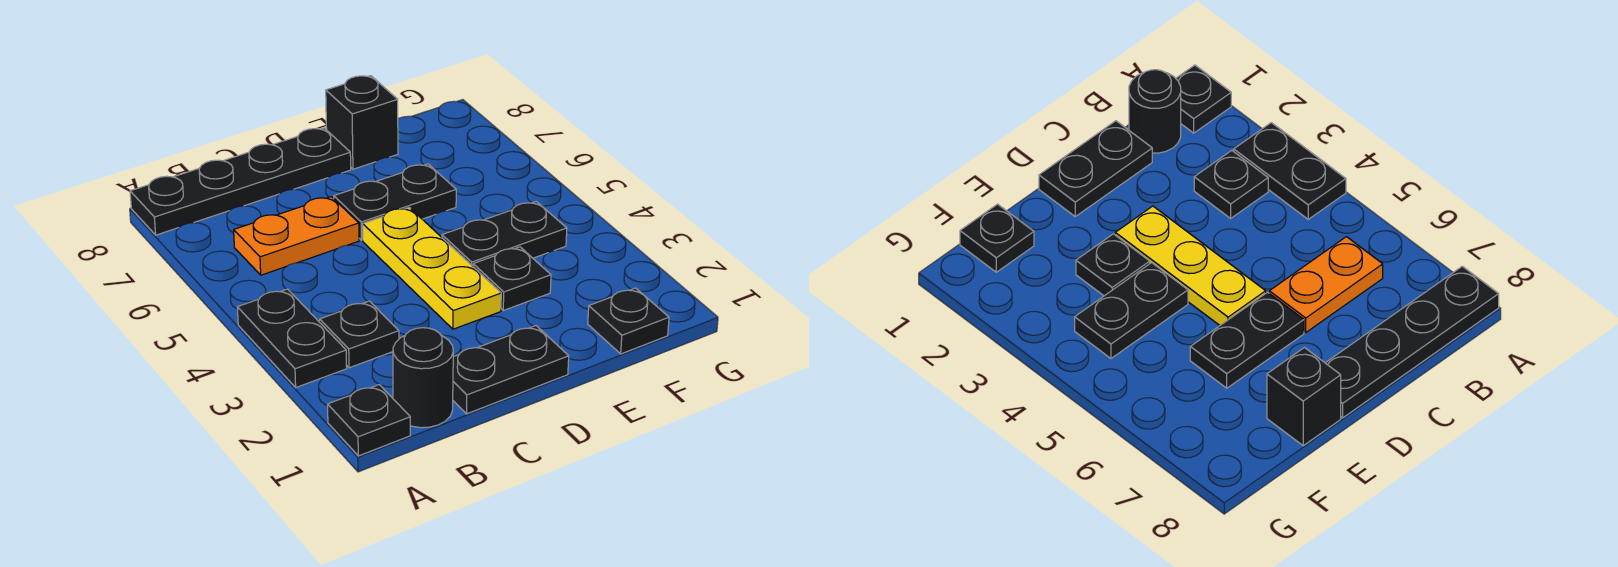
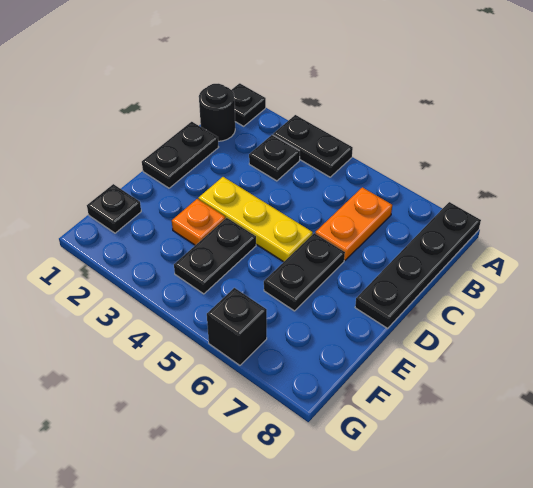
black 1x1 plate [473,247,551,310] -> orange 1x1 plate [172,199,225,245]
black 1x1 brick [326,76,398,169] -> black 1x1 brick moved to [207,288,267,365]

